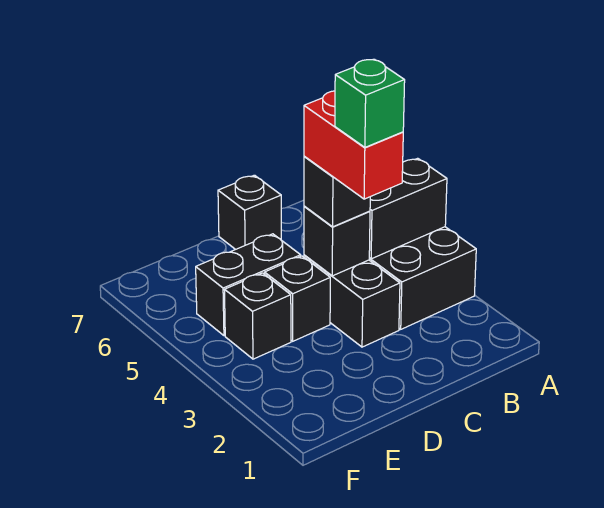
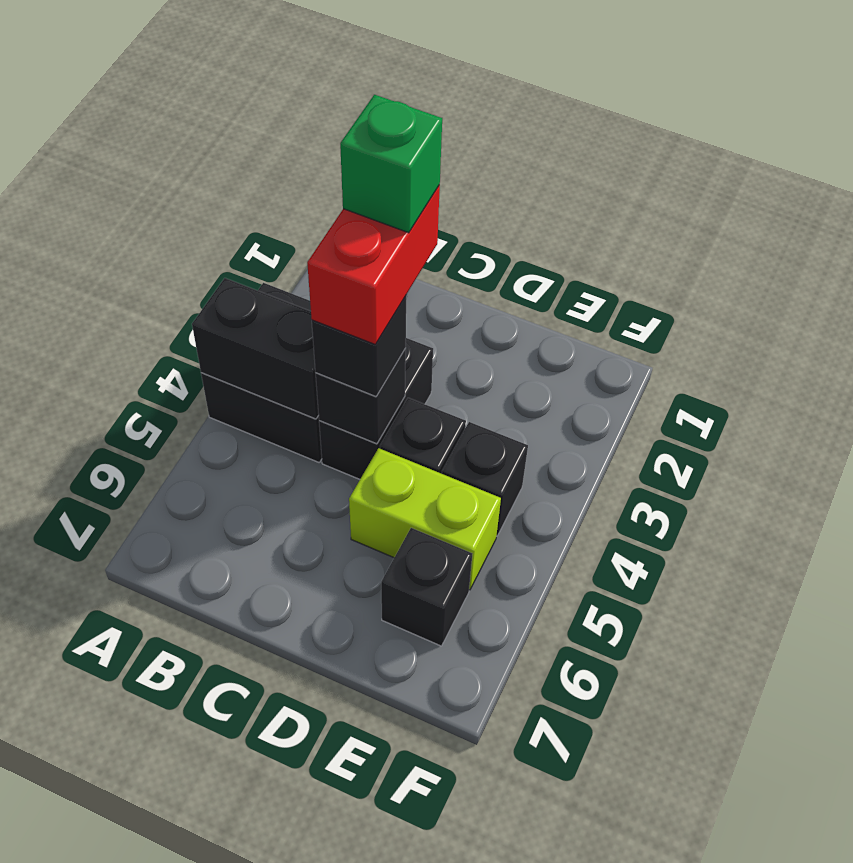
black 1x1 brick [218,175,281,249] -> black 1x1 brick moved to [381,528,472,646]
black 1x2 brick [196,234,301,336] -> lime 1x2 brick [349,448,501,590]

